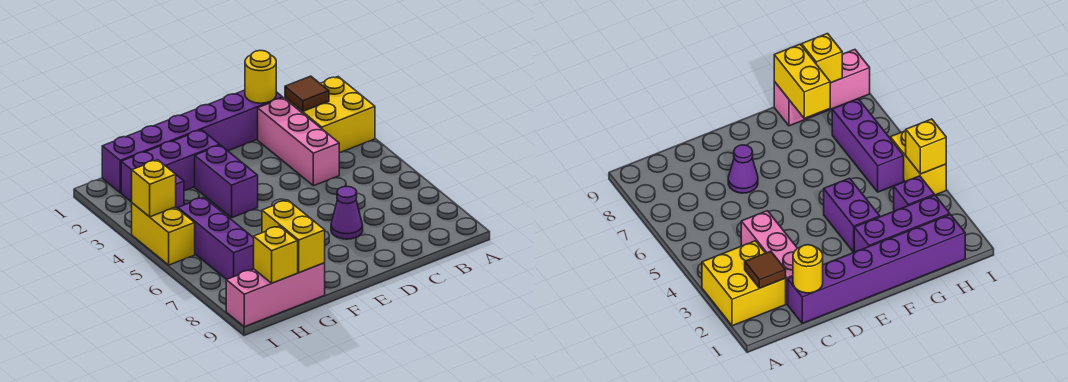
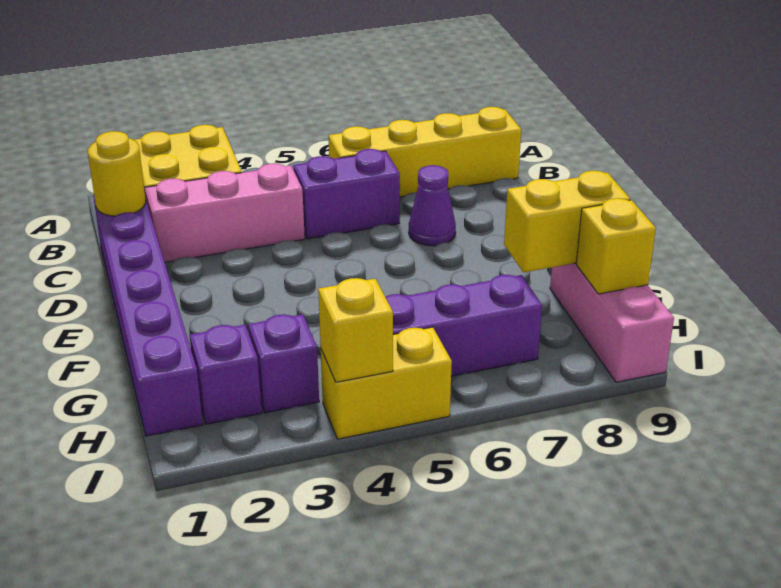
brown 1x1 tile [285,76,329,111] -> none
none -> yellow 1x4 brick [329,107,521,197]
purple 1x3 brick [121,130,220,202] -> purple 1x1 brick [190,325,262,424]
purple 1x2 brick [195,145,258,218] -> purple 1x2 brick moved to [293,149,400,239]

